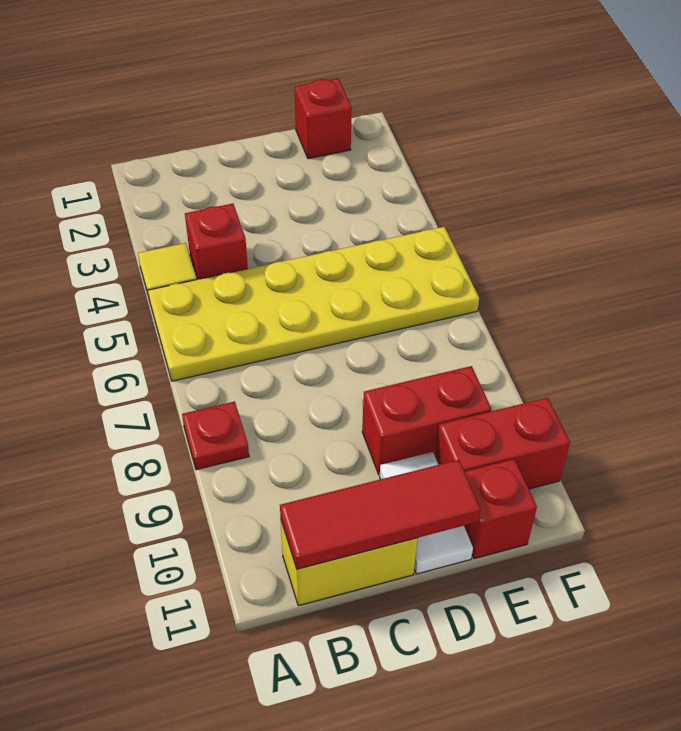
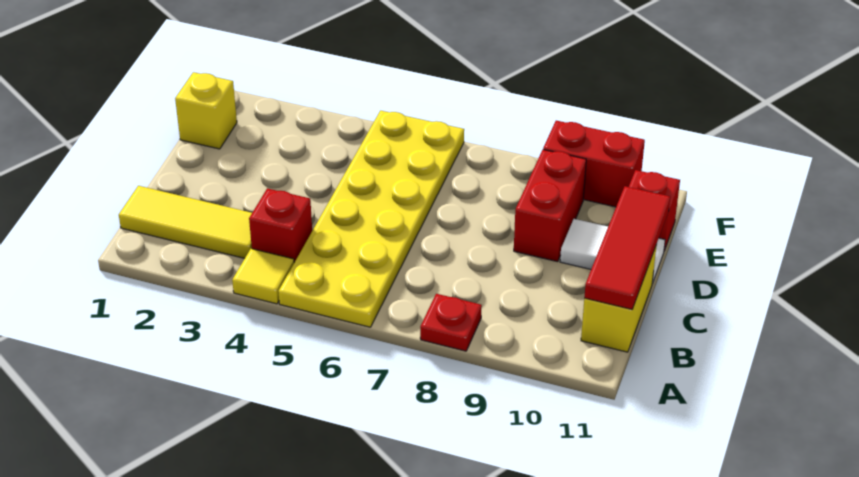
none -> yellow 1x3 tile [119,186,252,258]
red 1x1 brick [295,78,352,159] -> yellow 1x1 brick [175,72,237,149]
red 1x2 brick [435,398,570,489] -> red 1x2 brick turned to [543,121,645,207]

